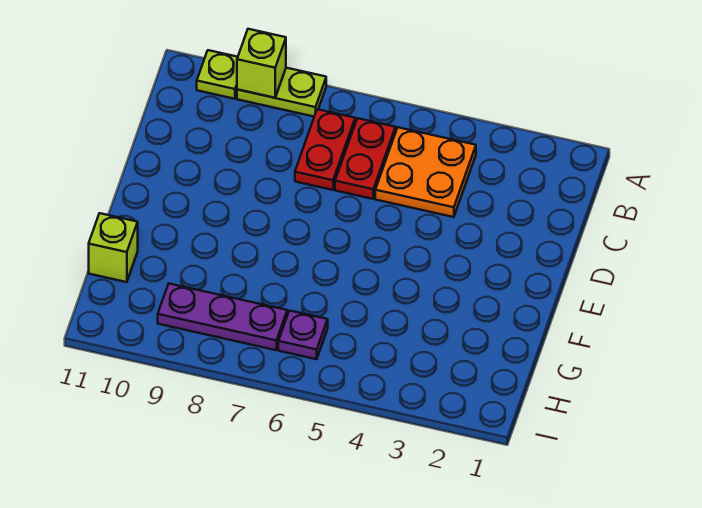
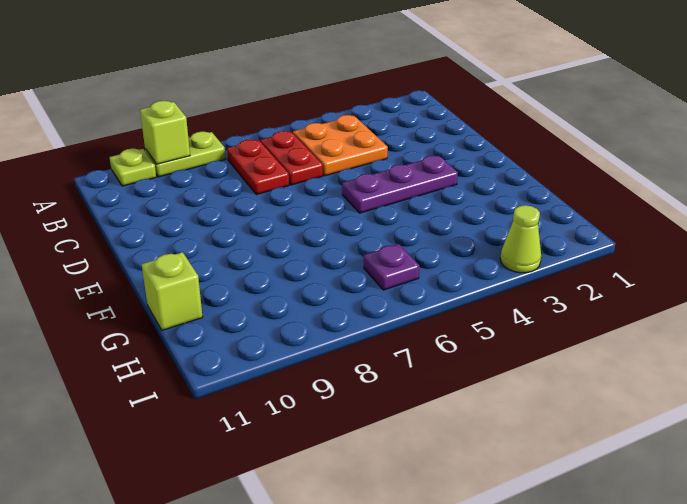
purple 1x3 plate [158,284,287,350] -> purple 1x3 plate moved to [342,155,458,213]
none -> lime 1x1 cone [500,205,541,273]

